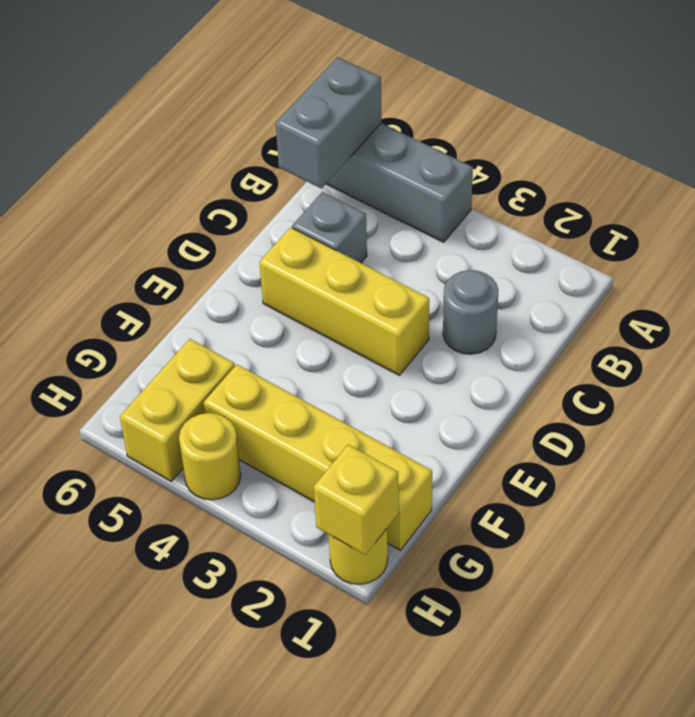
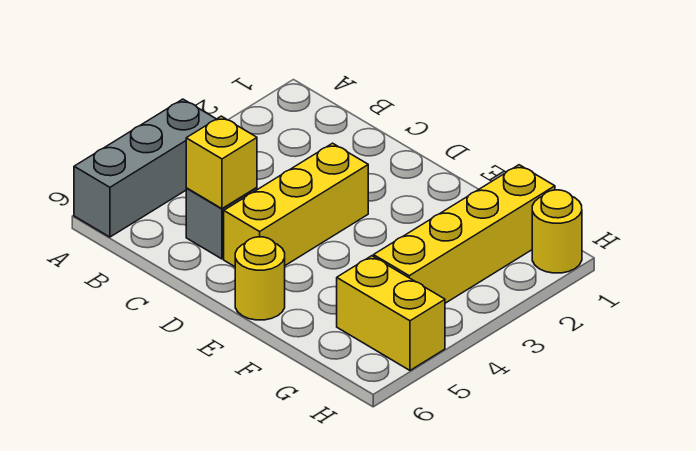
grey 1x2 brick [276,57,382,188] -> none
grey 1x1 round brick [443,270,499,354] -> none
yellow 1x1 brick [314,445,399,555] -> yellow 1x1 brick moved to [186,116,257,209]
yellow 1x1 round brick [179,413,241,500] -> yellow 1x1 round brick moved to [235,237,285,320]

